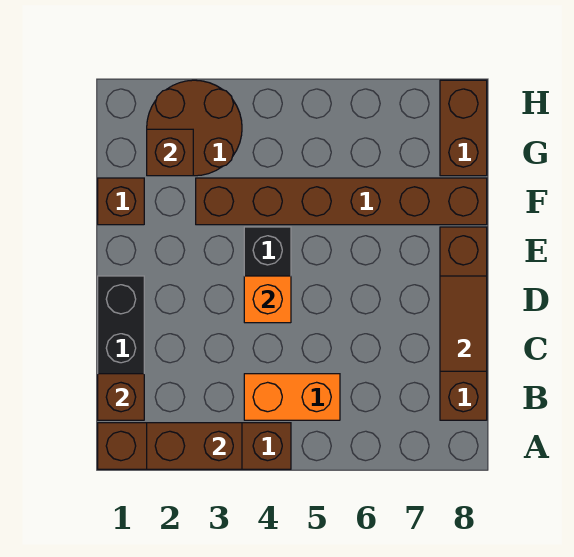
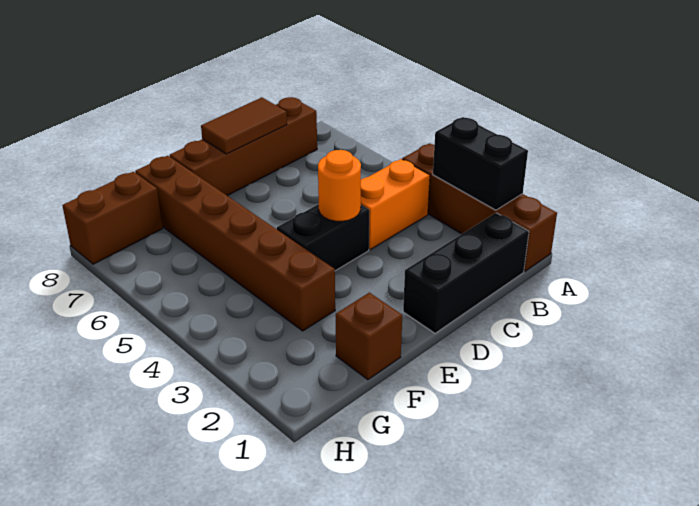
brown 1x2 brick [147,423,242,469] -> black 1x2 brick [433,117,528,210]
brown 1x1 brick [98,374,144,420] -> none
orange 1x2 brick [244,374,340,420] -> orange 1x2 brick turned to [361,159,430,249]
orange 1x1 brick [244,276,291,323] -> orange 1x1 round brick [318,150,361,221]
brown 2x2 round brick [147,80,242,176] -> none
brown 1x1 brick [147,129,193,176] -> none

